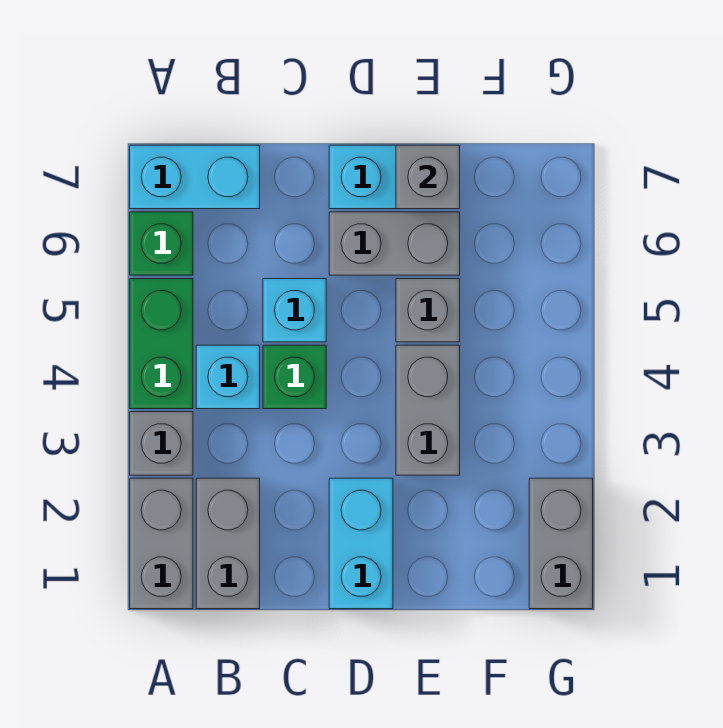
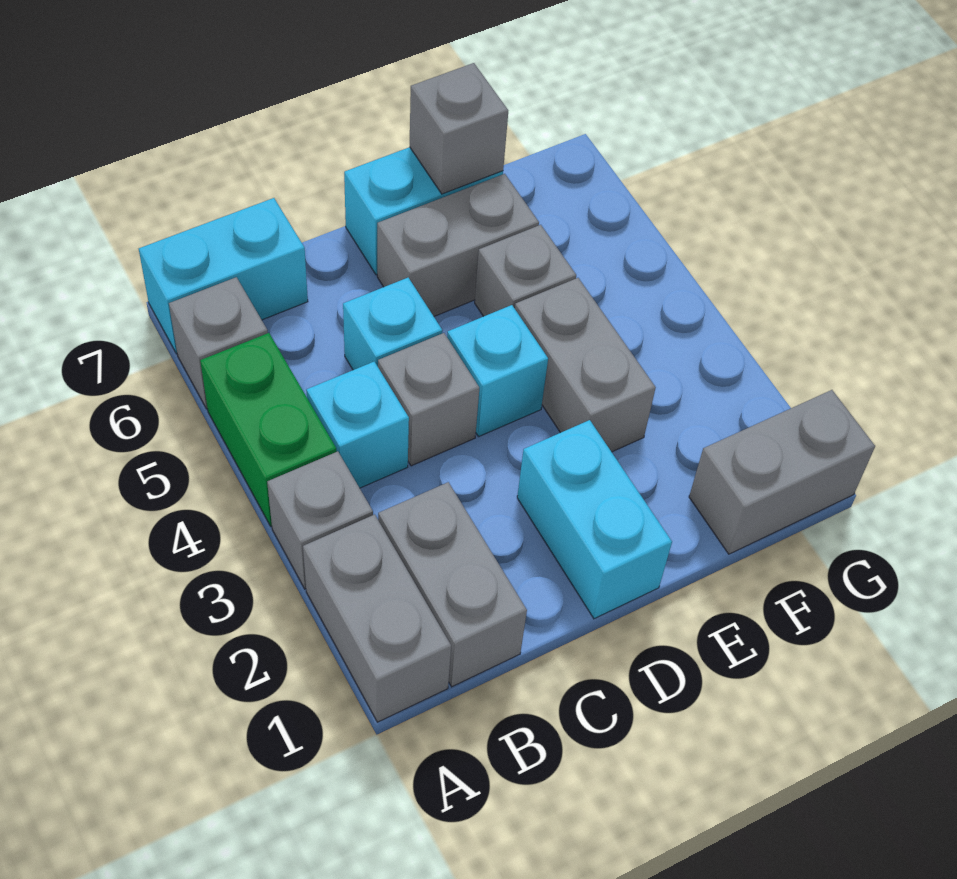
green 1x1 brick [130,212,193,275] -> grey 1x1 brick [169,277,268,409]
green 1x1 brick [263,345,326,409] -> grey 1x1 brick [378,333,479,466]
none -> cyan 1x1 brick [447,305,548,436]
grey 1x2 brick [529,478,593,609] -> grey 1x2 brick turned to [689,390,875,554]

